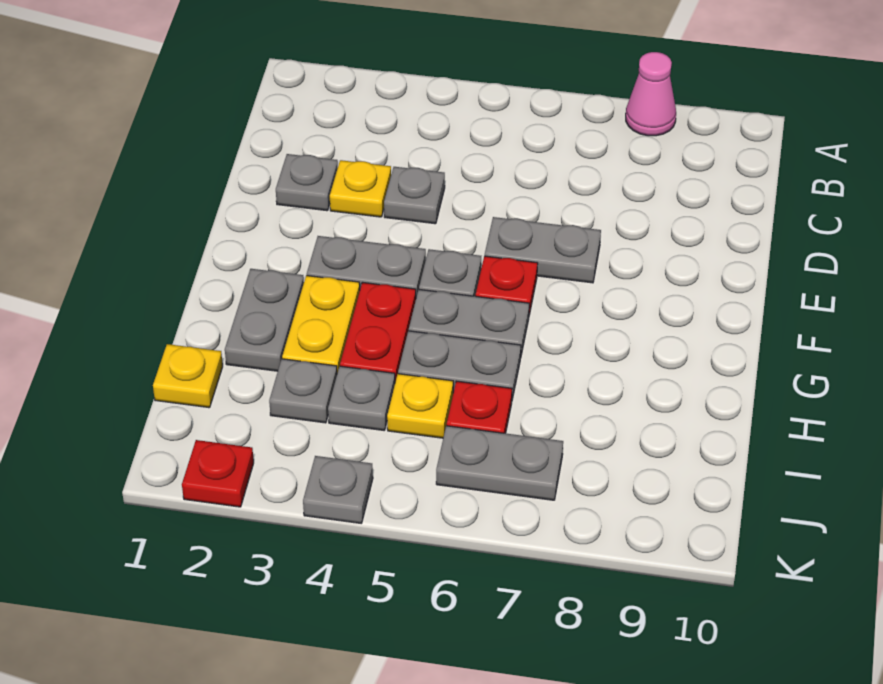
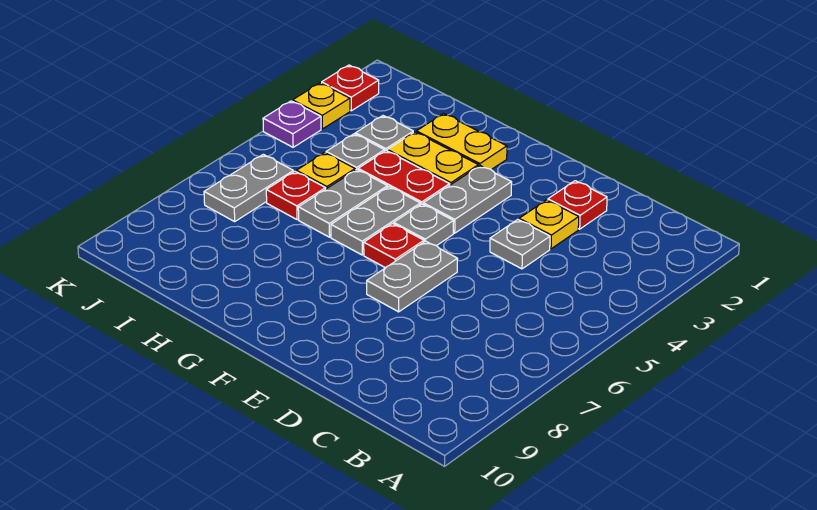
pink 1x1 cone [626,52,676,136] -> none
grey 1x1 plate [276,154,338,211] -> red 1x1 plate [548,181,607,229]
grey 1x2 plate [225,269,304,371] -> yellow 1x2 plate [416,114,507,170]
yellow 1x1 plate [153,344,223,408] -> yellow 1x1 plate moved to [293,83,350,129]
grey 1x1 plate [303,456,373,523] -> purple 1x1 plate [263,101,321,147]

